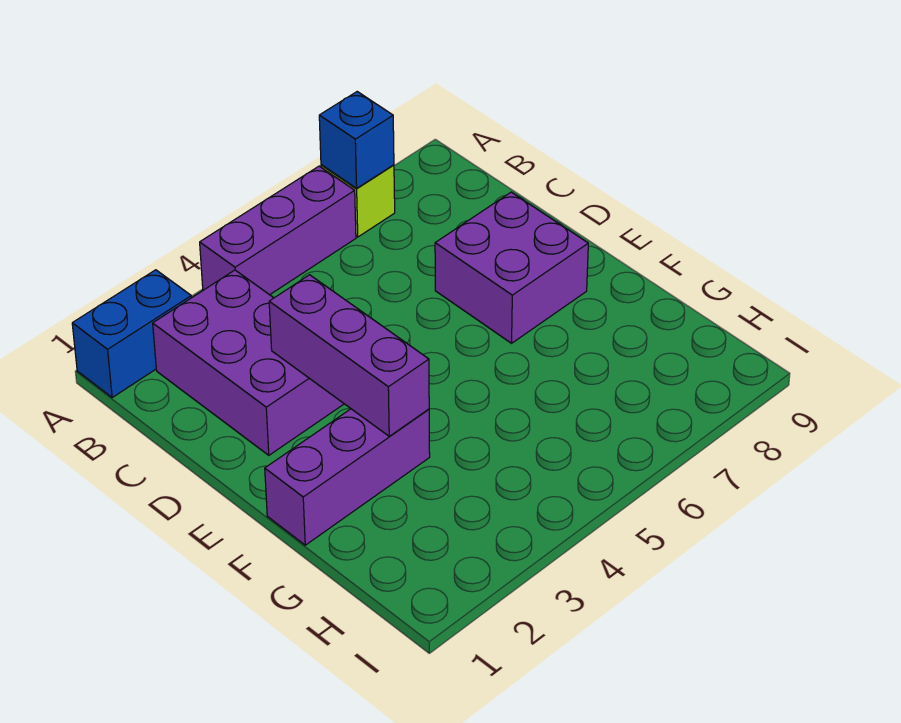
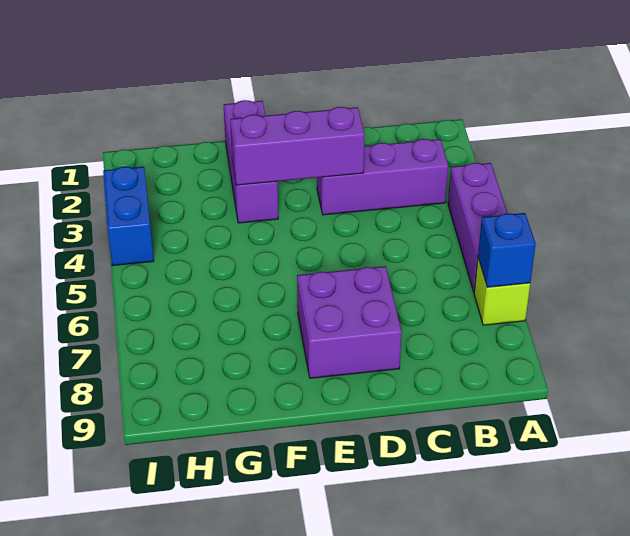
blue 1x2 brick [72,270,191,398] -> blue 1x2 brick moved to [103,167,154,266]
purple 2x3 brick [153,270,344,455] -> purple 1x3 brick [317,139,448,215]

